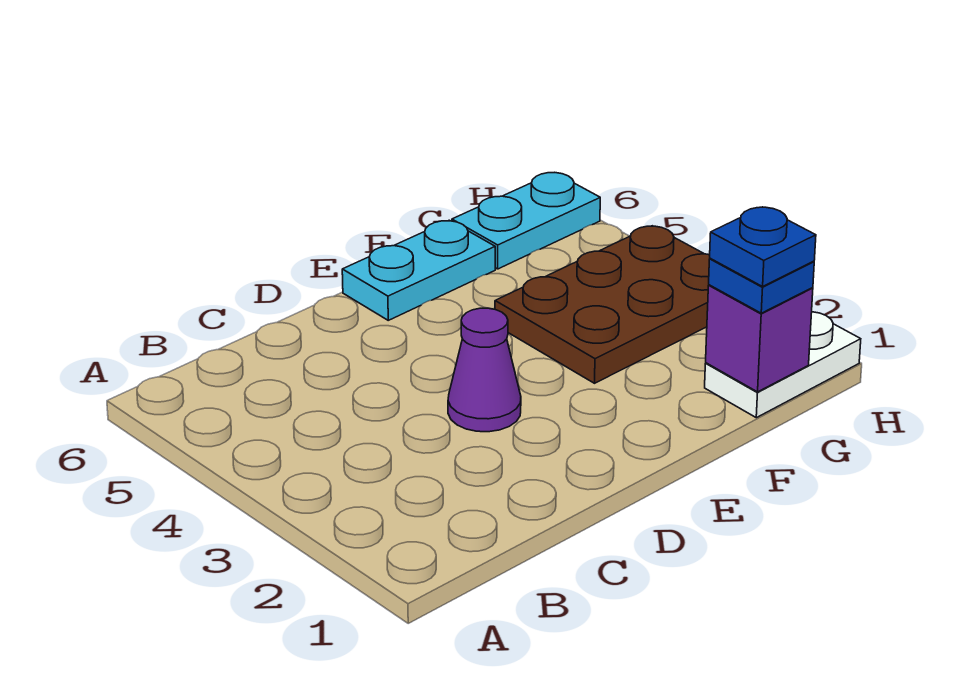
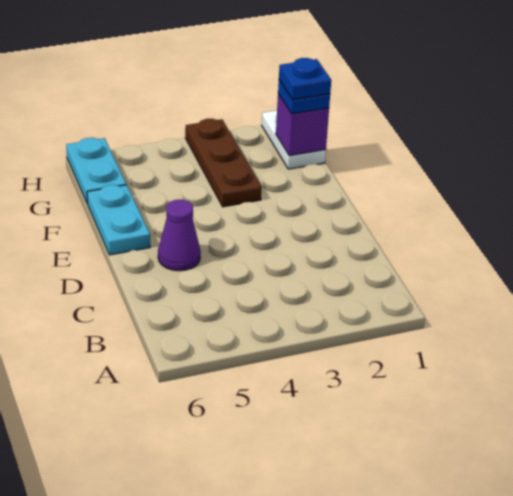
purple 1x1 cone [448,308,521,432] -> purple 1x1 cone moved to [158,200,201,271]
brown 2x3 plate [495,226,710,383] -> brown 1x3 plate [185,119,262,207]

